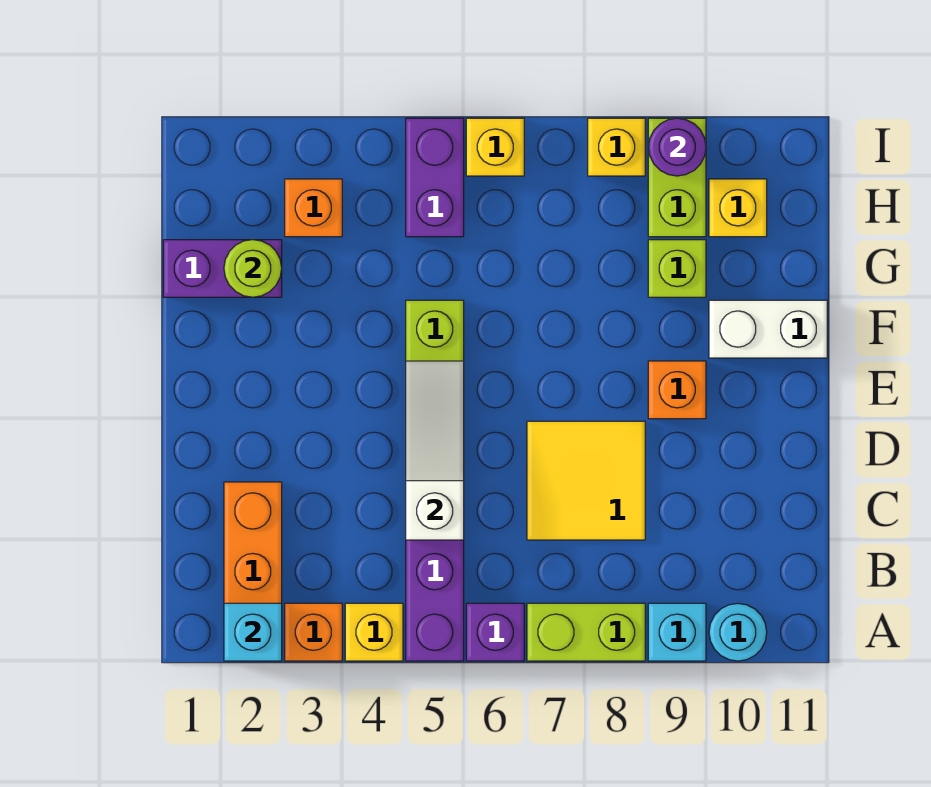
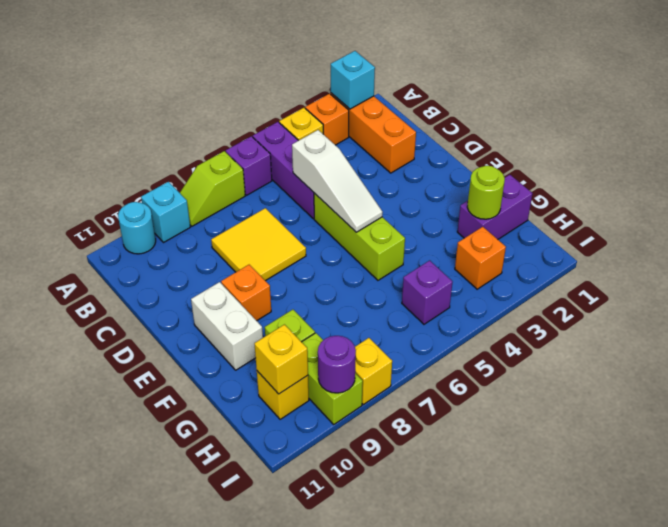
lime 1x2 brick [527,603,645,661] -> lime 1x2 slope [180,151,245,226]
white 1x2 brick [709,300,827,358] -> white 1x2 brick turned to [191,282,263,370]
purple 1x2 brick [406,118,464,237] -> purple 1x1 brick [402,260,452,324]
yellow 1x1 brick [466,118,524,176] -> yellow 1x1 brick moved to [254,325,308,394]

